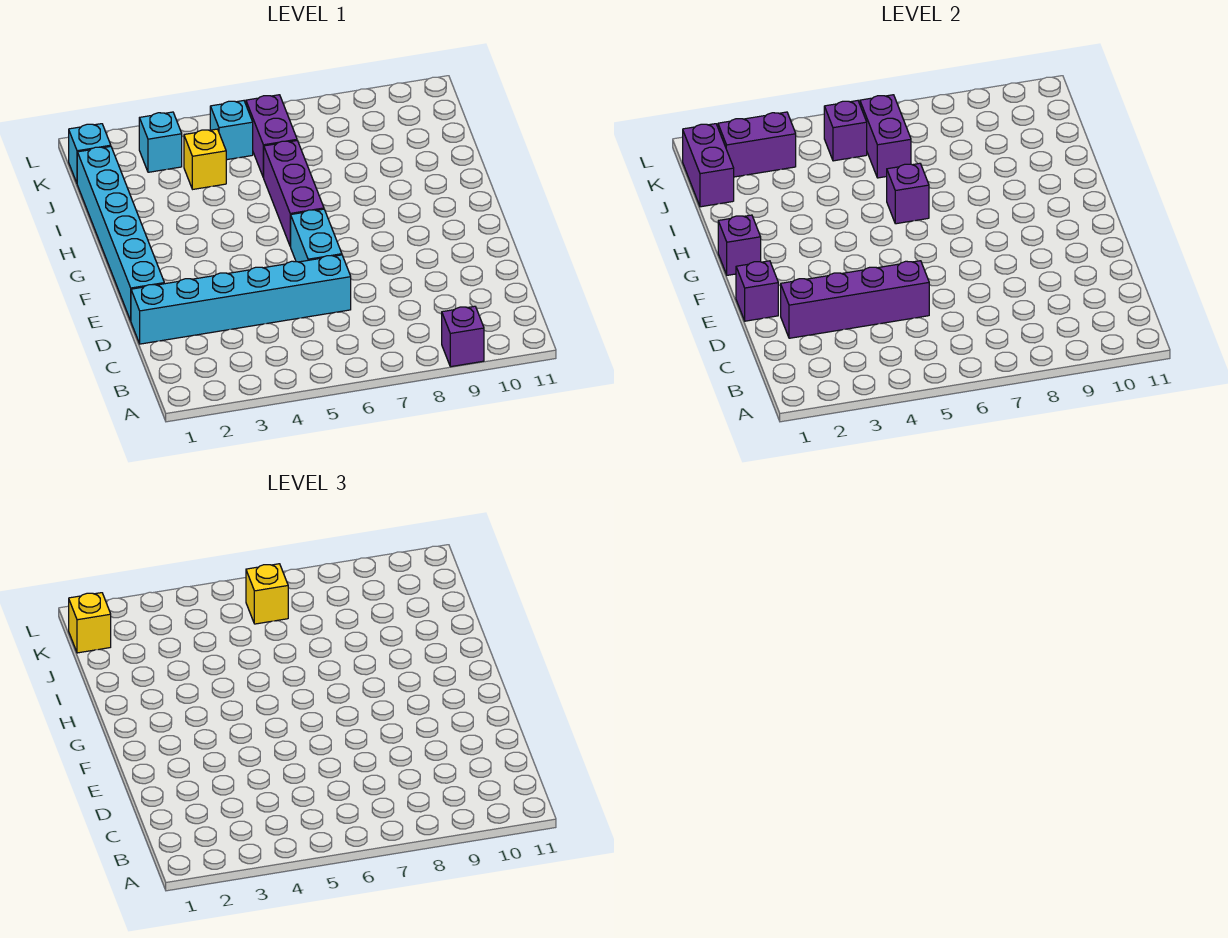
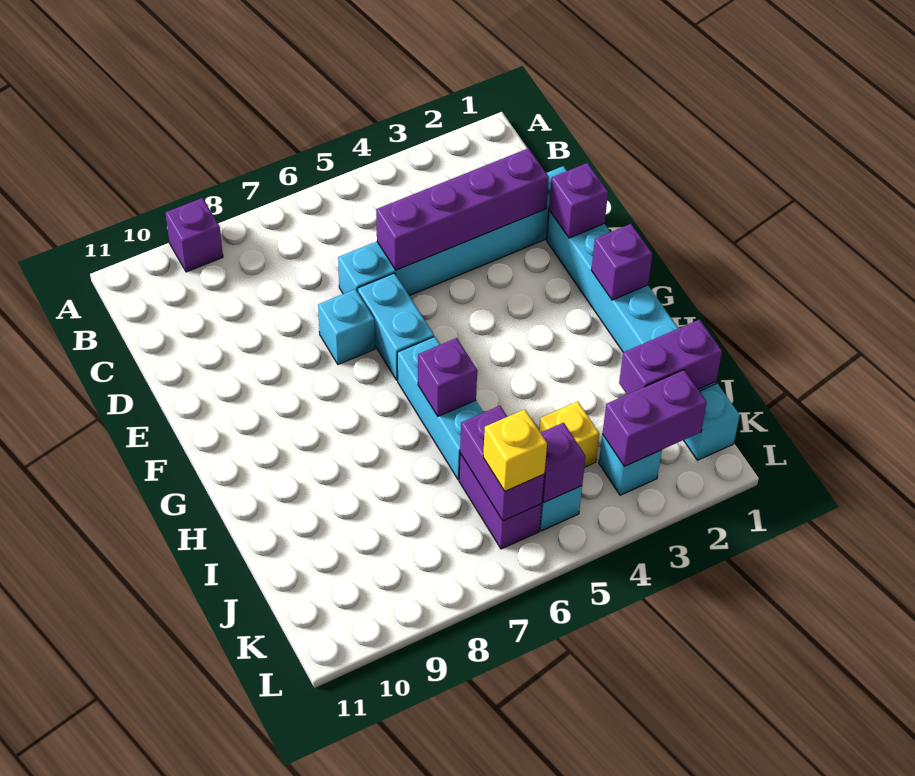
none -> cyan 1x1 brick [318,289,375,365]
purple 1x3 brick [264,141,324,246] -> cyan 1x3 brick [397,337,484,480]
purple 1x2 brick [683,124,734,207] -> purple 1x2 brick turned to [619,319,722,394]
yellow 1x1 brick [69,593,111,653] -> none

